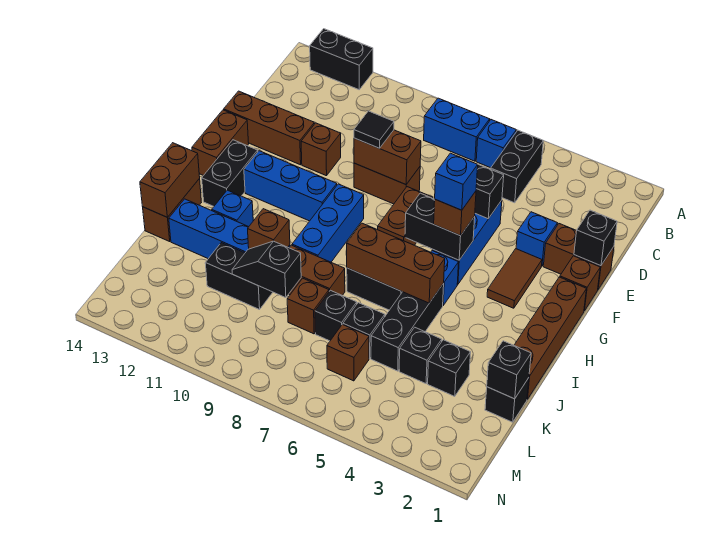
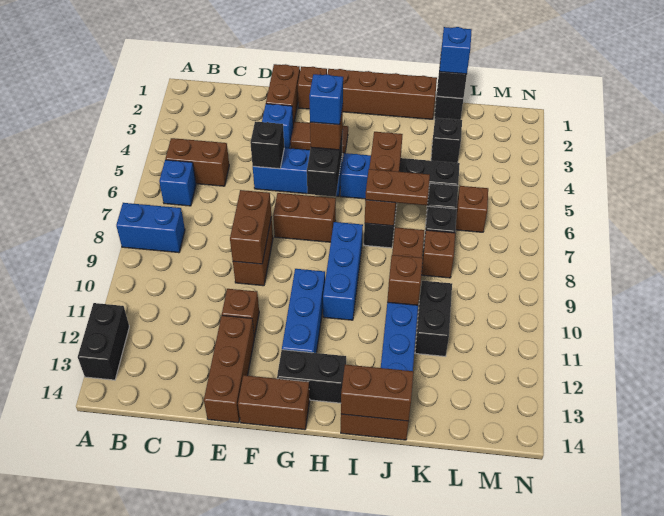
black 1x2 brick [491,130,543,203] -> brown 1x2 brick [165,138,229,186]
blue 1x2 brick [424,98,490,161] -> blue 1x2 brick turned to [116,203,185,253]
black 1x1 brick [574,210,617,266] -> none
black 1x1 tile [354,111,394,148] -> none
blue 1x3 brick [292,184,364,262] -> blue 1x3 brick turned to [323,222,363,320]
none -> brown 1x2 plate [365,169,430,205]
blue 1x1 brick [212,190,253,227] -> blue 1x1 brick moved to [440,27,472,74]
black 1x1 brick [399,327,442,384] -> none
black 1x2 slope [232,241,301,298] -> none

